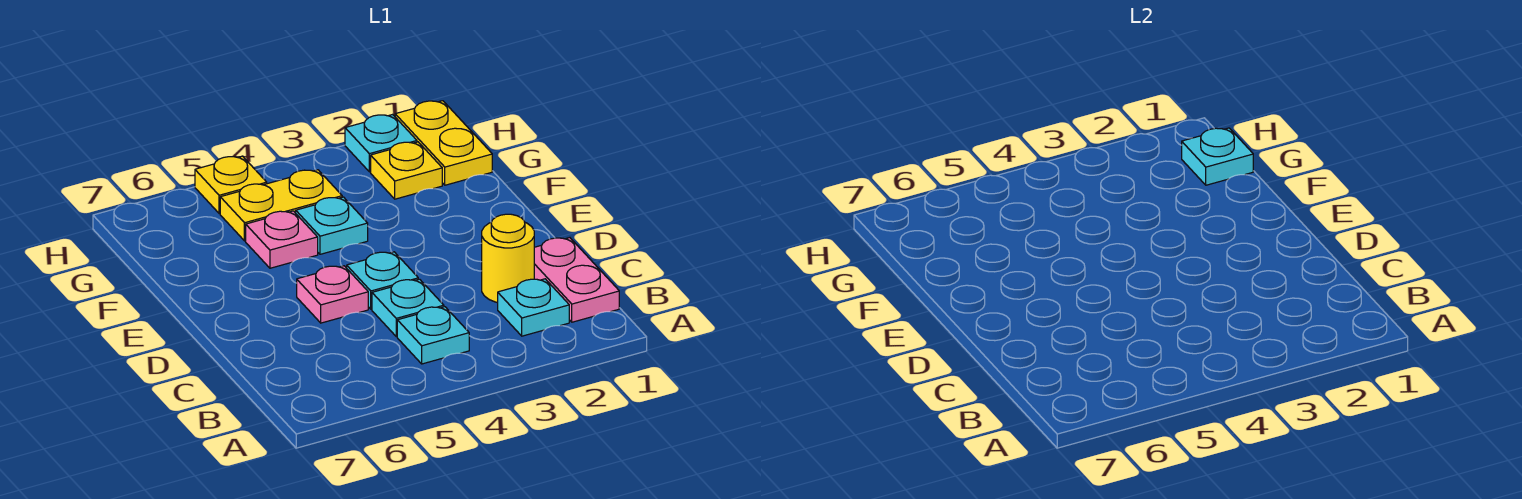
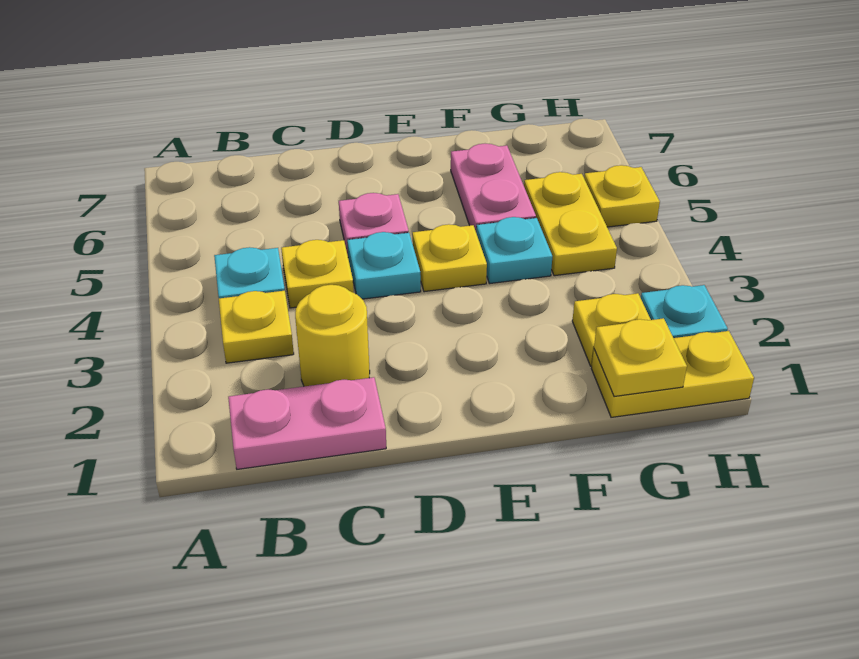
cyan 1x1 plate [498,279,569,336] -> none
none -> yellow 1x1 plate [219,291,294,363]
cyan 1x1 plate [372,279,444,337] -> yellow 1x1 plate [281,240,354,308]
none -> yellow 1x1 plate [412,224,487,292]
pink 1x1 plate [246,211,318,268] -> pink 1x2 plate [451,144,536,231]
cyan 1x1 plate [1182,128,1253,185] -> yellow 1x1 plate [594,318,687,397]

